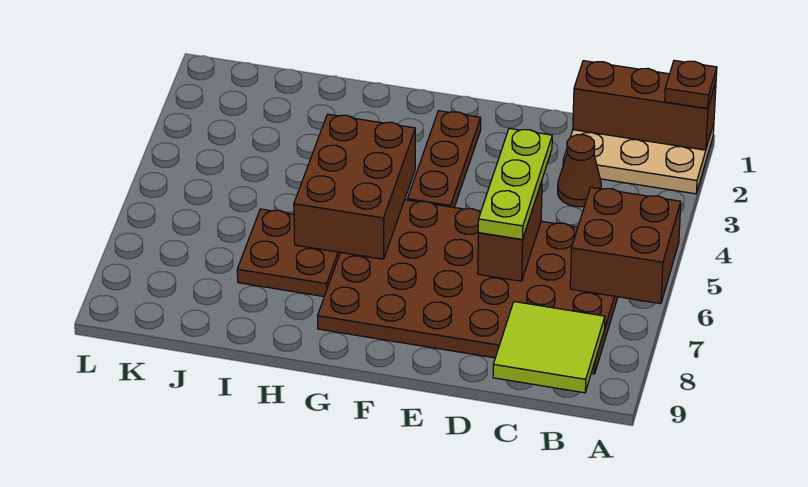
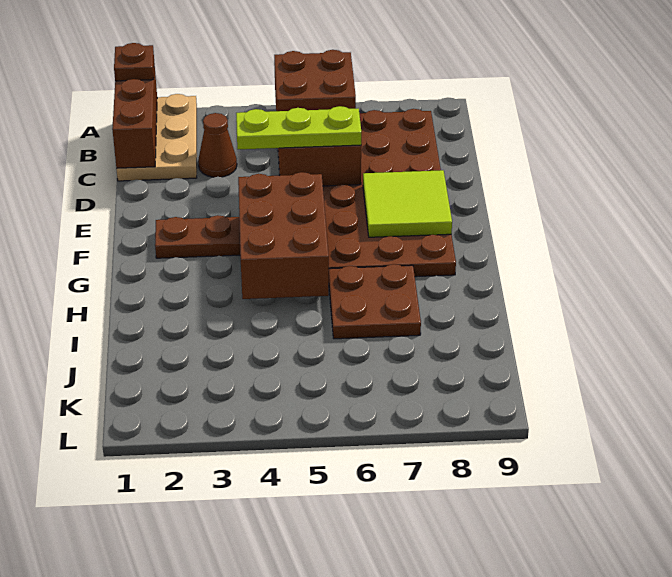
lime 2x2 tile [493,302,605,393] -> lime 2x2 tile moved to [363,170,452,237]
brown 2x3 brick [294,114,415,259] -> brown 2x3 brick turned to [238,172,329,299]

